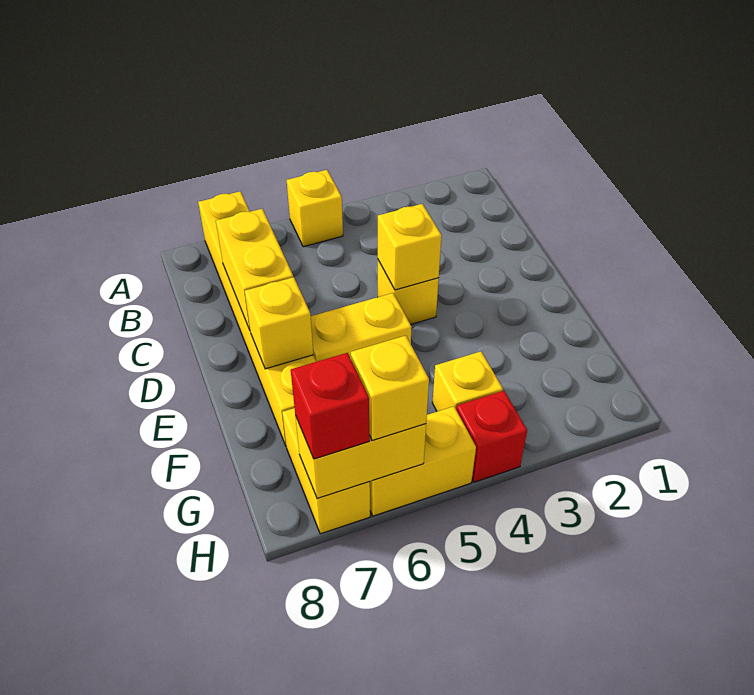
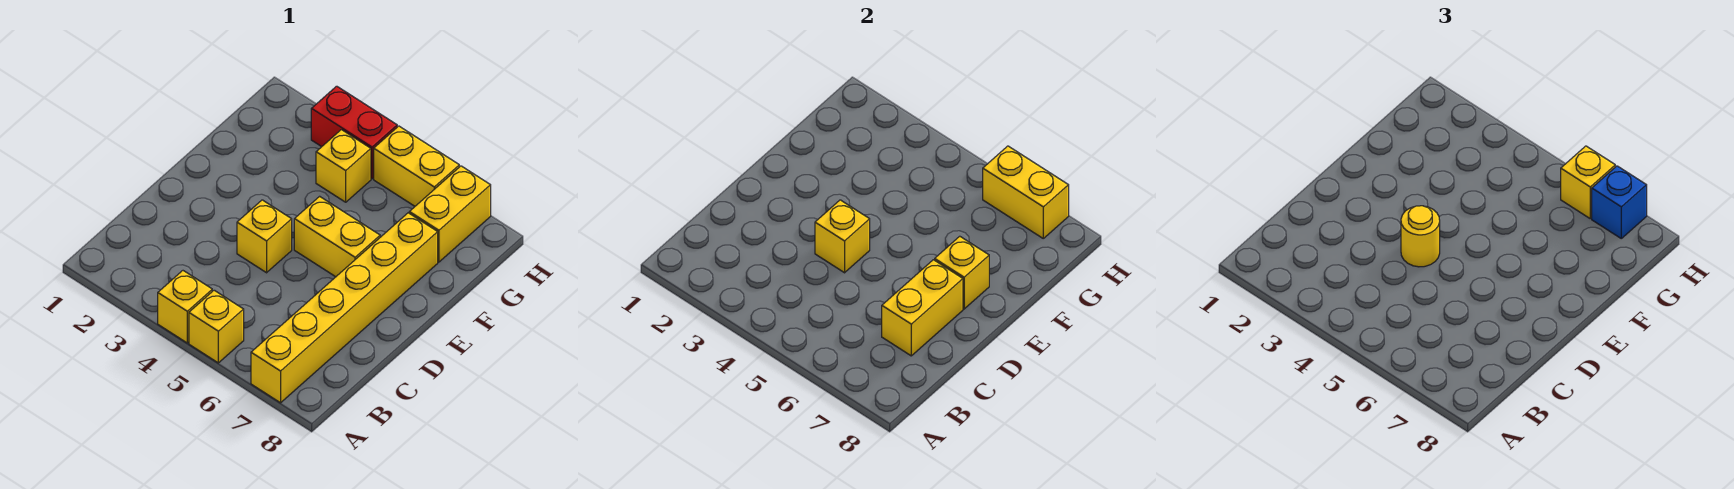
none -> yellow 1x1 brick [158,271,212,343]
none -> yellow 1x1 round brick [1401,206,1440,267]
red 1x1 brick [456,391,527,482] -> red 1x2 brick [311,86,397,179]
red 1x1 brick [291,353,369,459] -> blue 1x1 brick [1592,166,1647,238]

